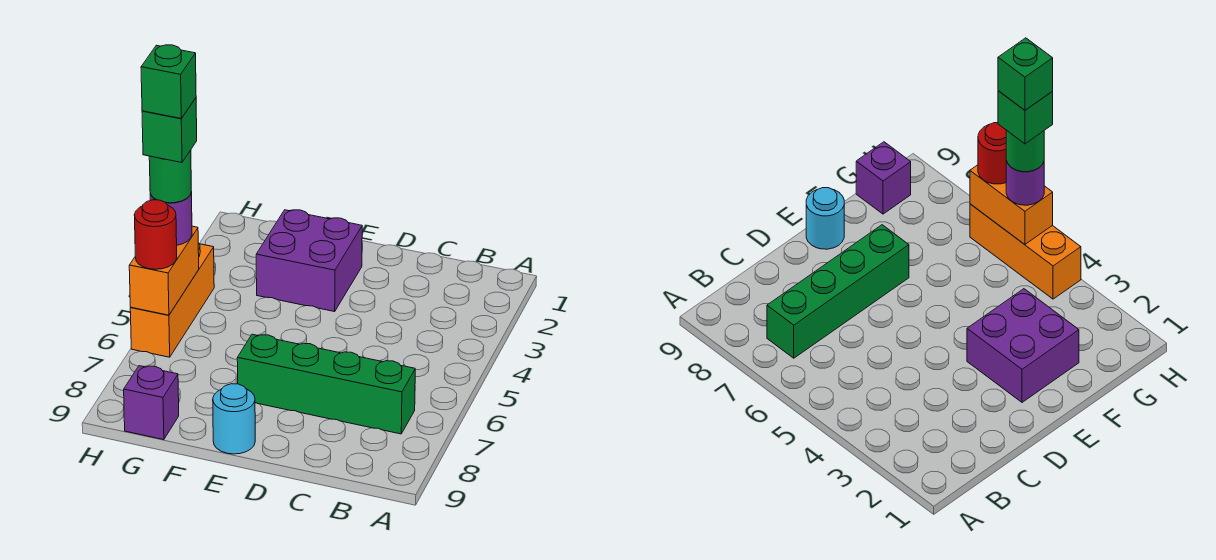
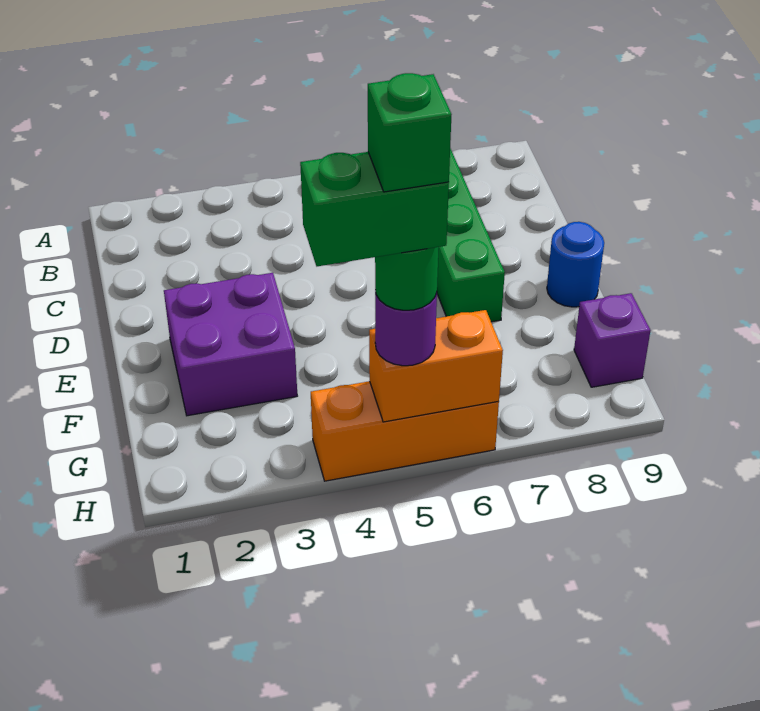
cyan 1x1 round brick [213,384,255,454] -> blue 1x1 round brick [547,222,604,307]
green 1x1 brick [142,98,197,163] -> green 1x2 brick [300,152,449,266]
red 1x1 round brick [134,200,177,269] -> none

